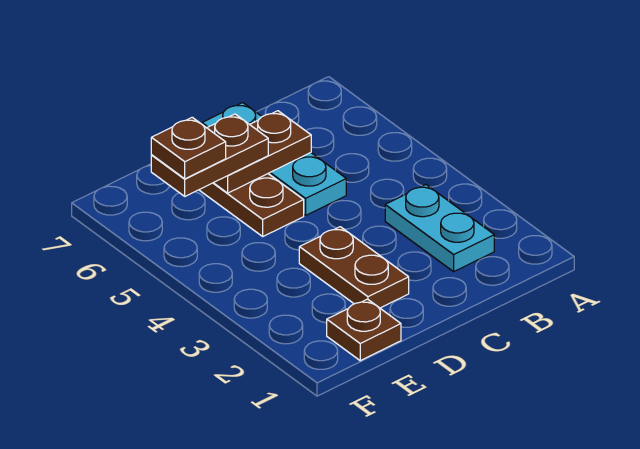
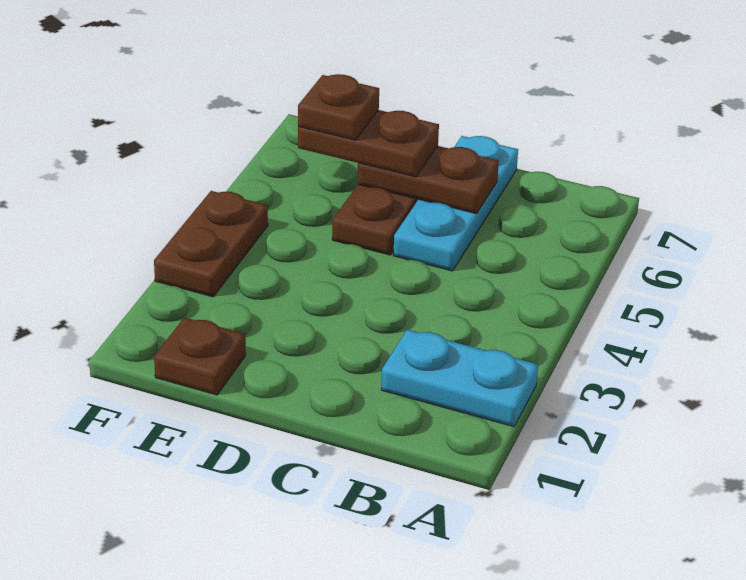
cyan 1x2 plate [385,185,494,272] -> cyan 1x2 plate turned to [381,330,538,427]
brown 1x2 plate [299,227,409,308] -> brown 1x2 plate moved to [154,191,268,297]

